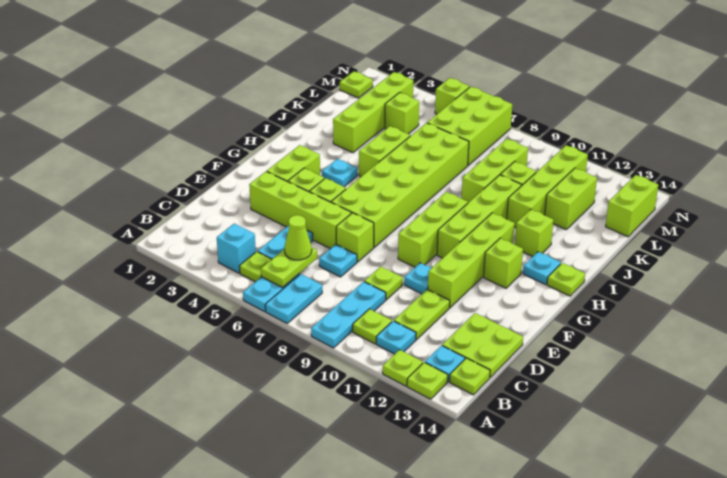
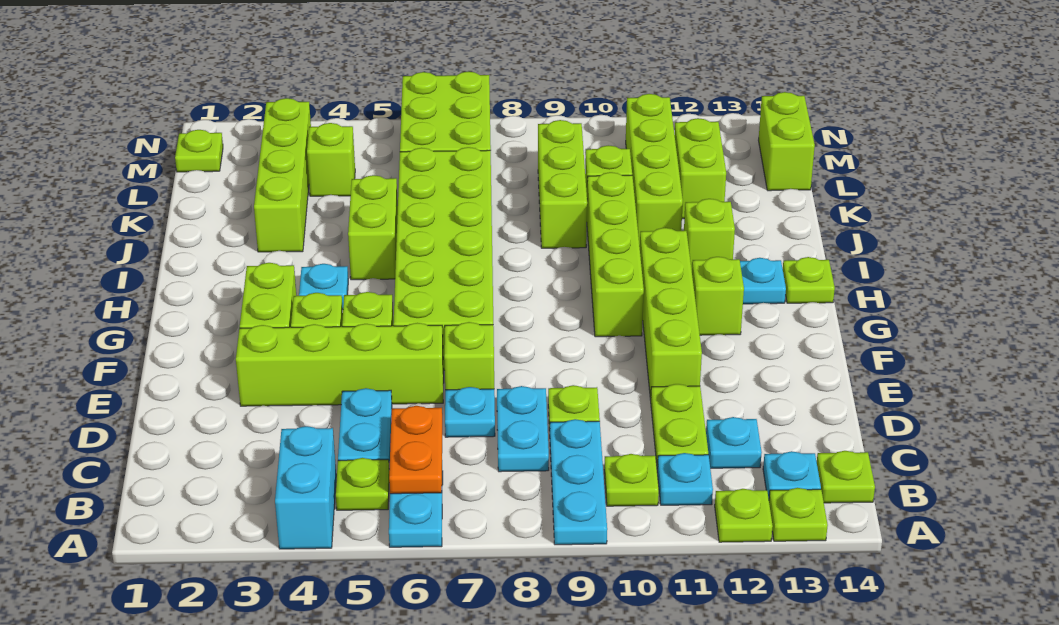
cyan 1x2 plate [265,274,322,323] -> cyan 1x2 plate moved to [497,386,549,472]
cyan 1x1 brick [217,224,256,273] -> cyan 1x2 brick [275,426,336,549]
lime 1x2 plate [261,248,317,287] -> orange 1x2 plate [389,406,442,494]
lime 1x1 cone [284,215,312,260] -> none
lime 2x2 plate [442,313,523,377] -> none
cyan 1x1 plate [404,263,431,294] -> cyan 1x1 plate moved to [706,417,762,468]
lime 1x3 brick [398,192,468,267] -> none
lime 1x1 brick [435,78,470,114] -> none

